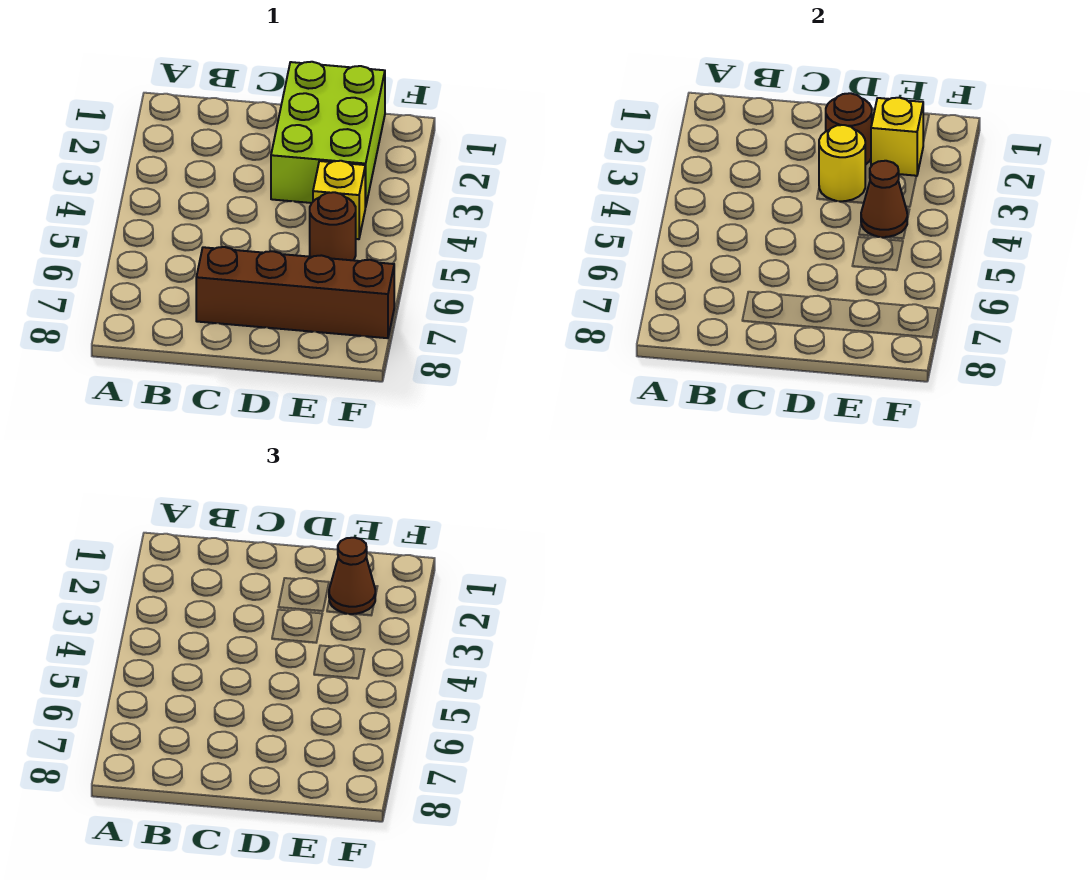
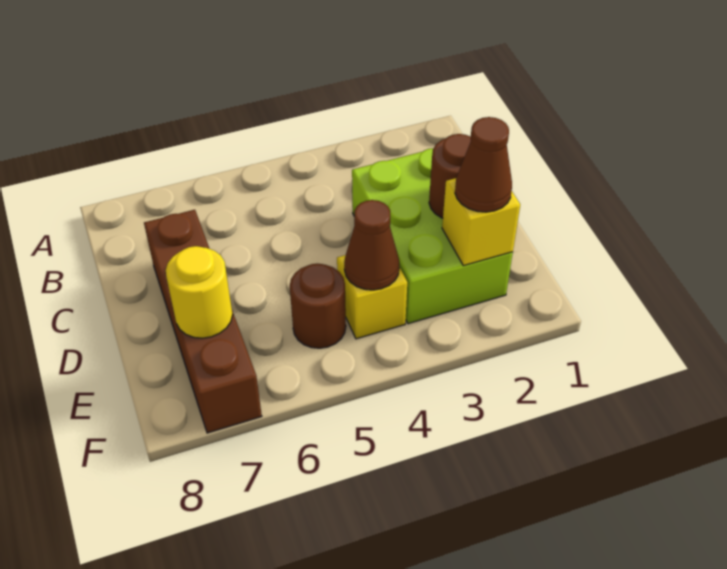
lime 2x3 brick [271,62,385,207] -> lime 2x3 brick turned to [352,148,513,324]
yellow 1x1 round brick [819,125,865,201] -> yellow 1x1 round brick moved to [166,246,233,338]

